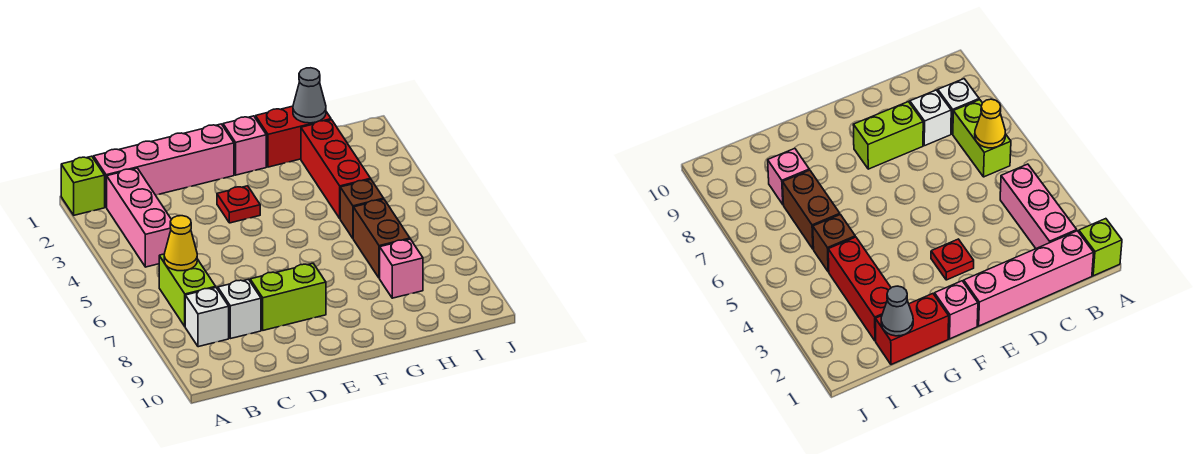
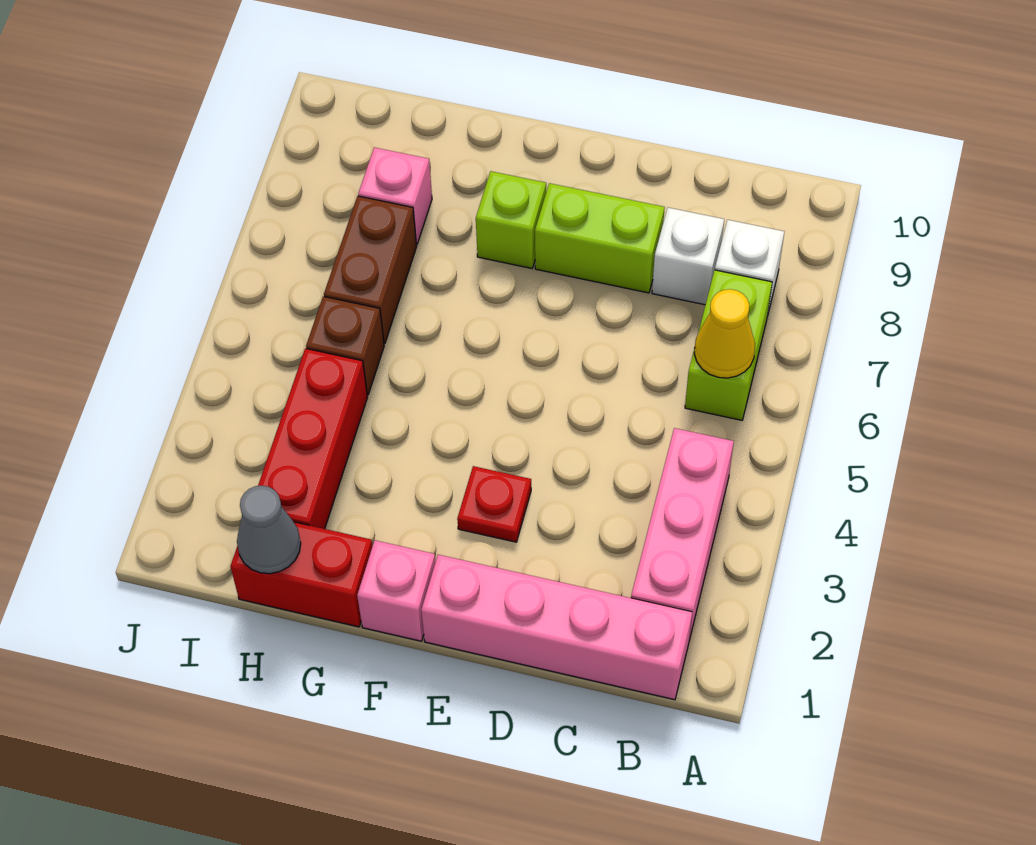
lime 1x1 brick [61,156,105,215] -> lime 1x1 brick moved to [476,171,546,268]

